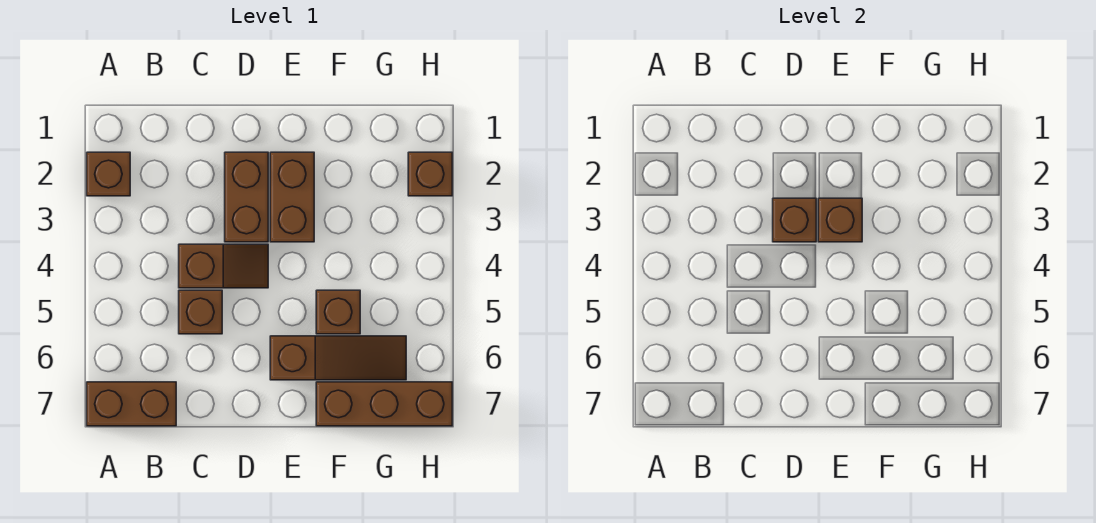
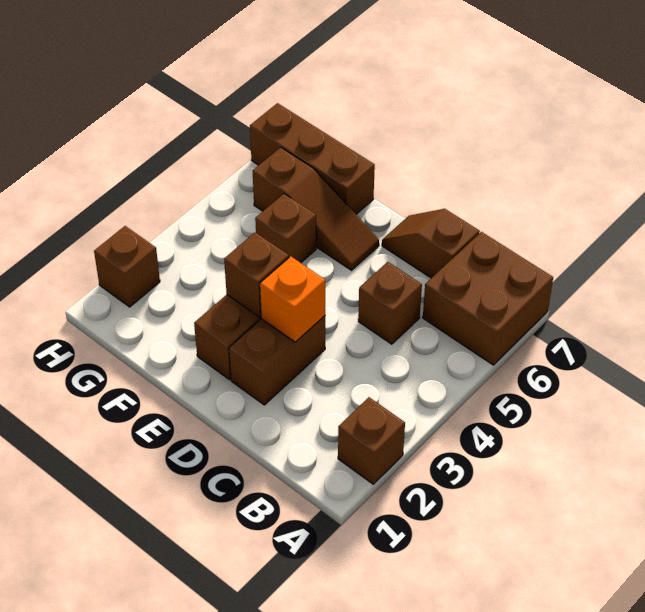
brown 1x2 brick [87,382,176,426] -> brown 2x2 brick [423,232,553,365]
brown 1x2 slope [179,244,268,288] -> brown 1x2 slope moved to [382,209,480,278]
brown 1x1 brick [773,198,816,242] -> orange 1x1 brick [260,256,325,342]
brown 1x3 slope [270,336,406,380] -> brown 1x3 slope turned to [253,147,379,270]

